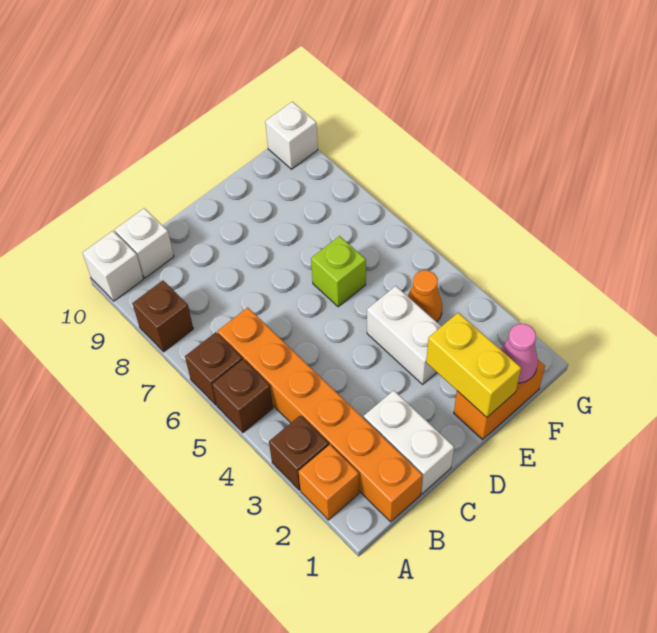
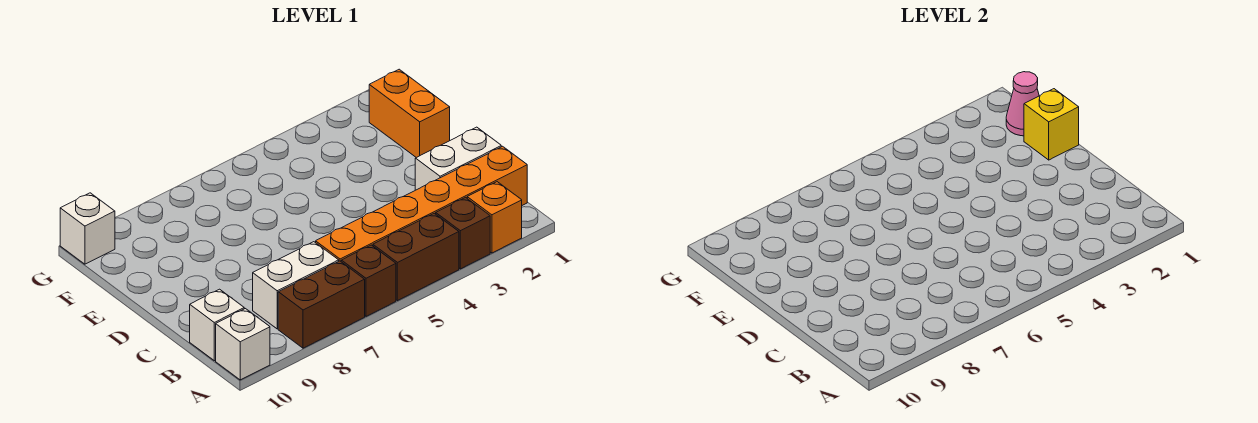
brown 1x1 brick [212,359,273,433] -> brown 1x2 brick [373,213,459,301]
brown 1x1 brick [132,281,193,352] -> brown 1x2 brick [278,261,365,348]
yellow 1x2 brick [426,313,521,417] -> yellow 1x1 brick [1024,89,1079,160]
white 1x2 brick [367,286,441,384] -> white 1x2 brick moved to [253,242,339,329]
lime 1x1 brick [311,236,366,307] -> none
orange 1x1 cone [408,270,442,322] -> none

